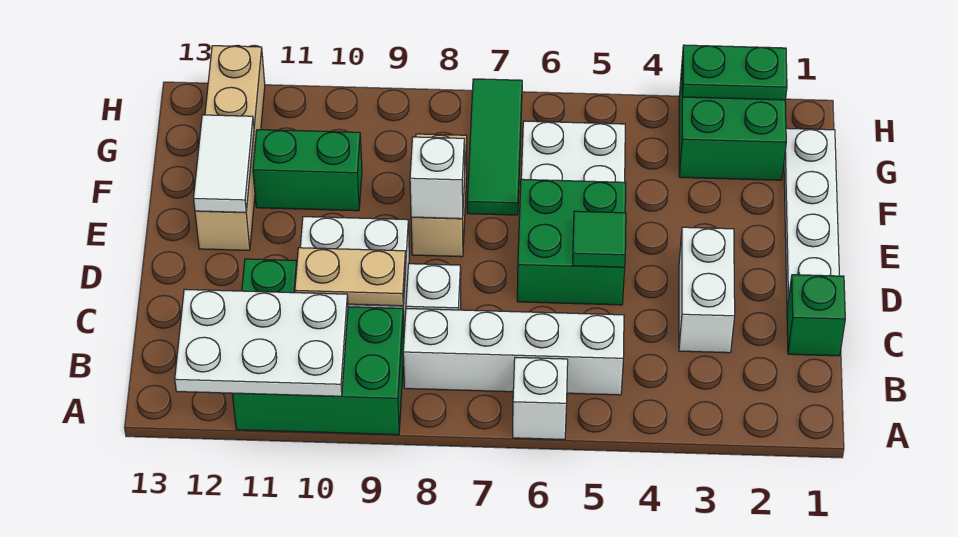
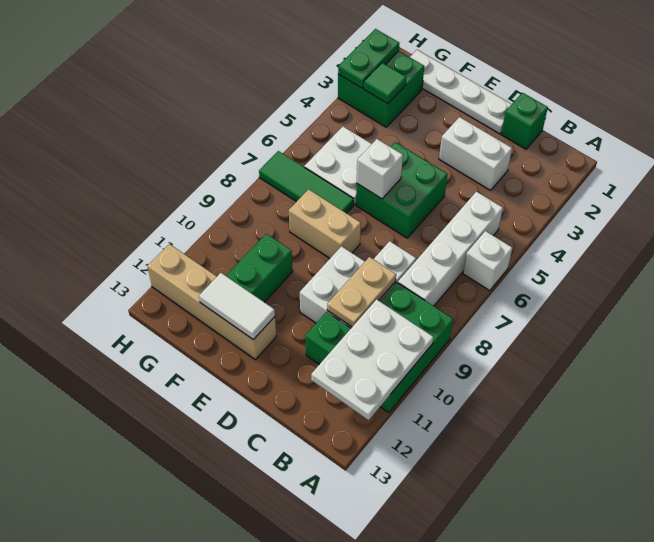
green 1x1 tile [573,211,626,267] -> green 1x1 tile moved to [363,63,407,104]
white 1x1 brick [410,137,465,219] -> white 1x1 brick moved to [357,139,403,199]

